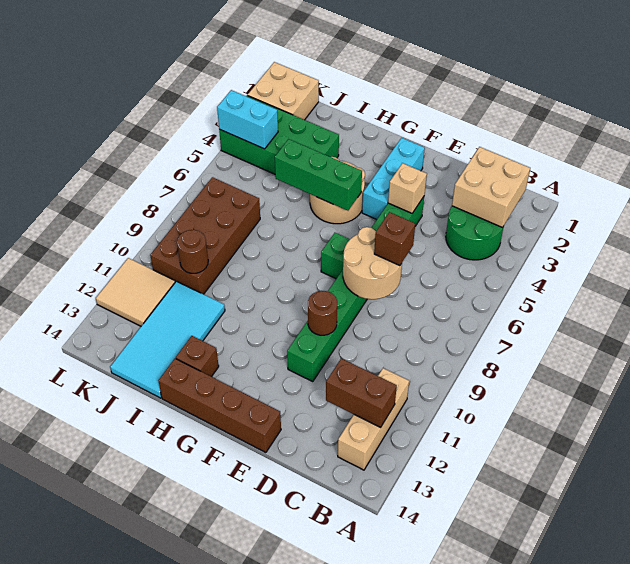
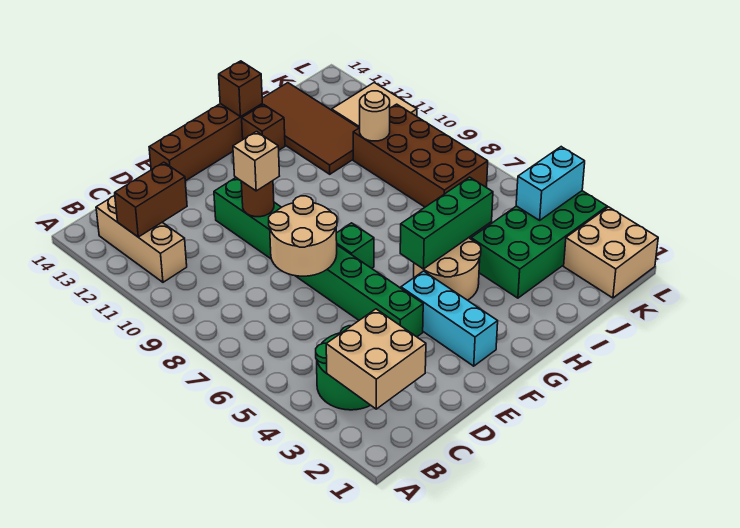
brown 1x1 brick [374,212,415,266] -> brown 1x1 brick moved to [219,61,262,117]
tan 1x1 brick [388,163,427,213] -> tan 1x1 brick moved to [233,132,279,191]
cyan 2x4 tile [110,281,225,398] -> brown 2x4 tile [262,83,359,174]
brown 1x1 round brick [177,230,208,273] -> tan 1x1 round brick [360,91,390,141]

